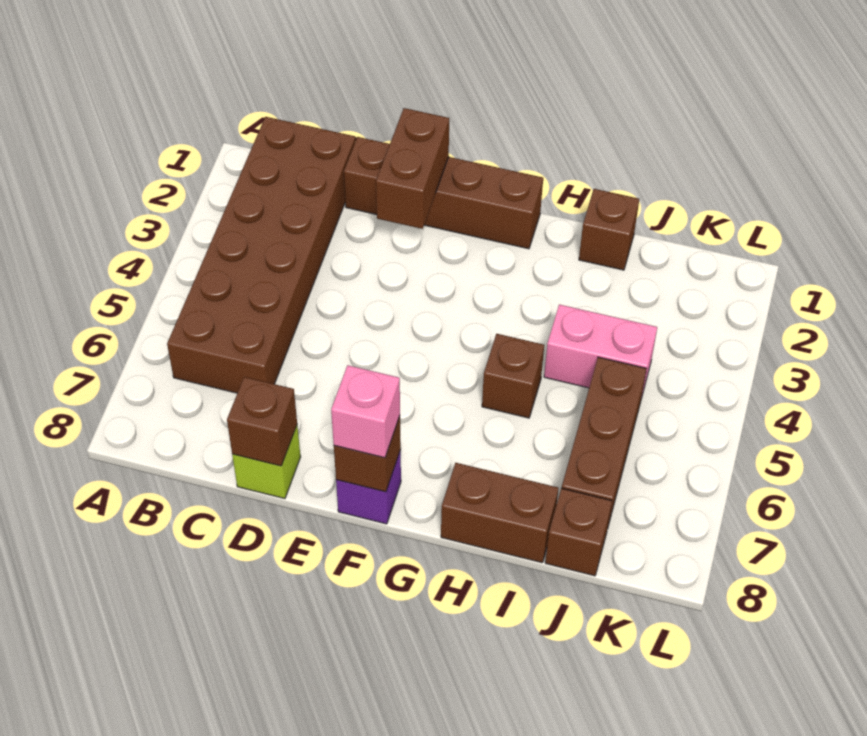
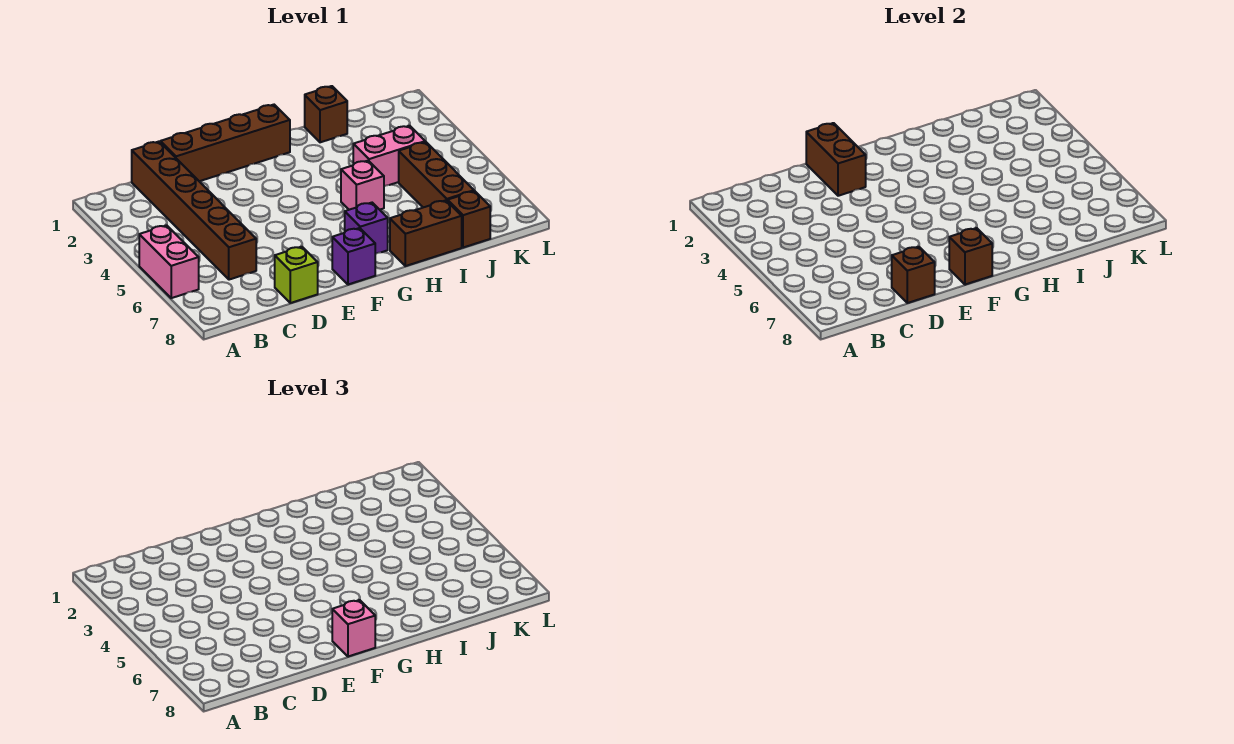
none -> pink 1x2 brick [139,225,199,298]
brown 2x6 brick [167,117,355,393] -> brown 1x6 brick [132,142,256,280]
none -> purple 1x1 brick [345,203,388,254]
brown 1x1 brick [482,334,544,418] -> pink 1x1 brick [341,161,384,210]

